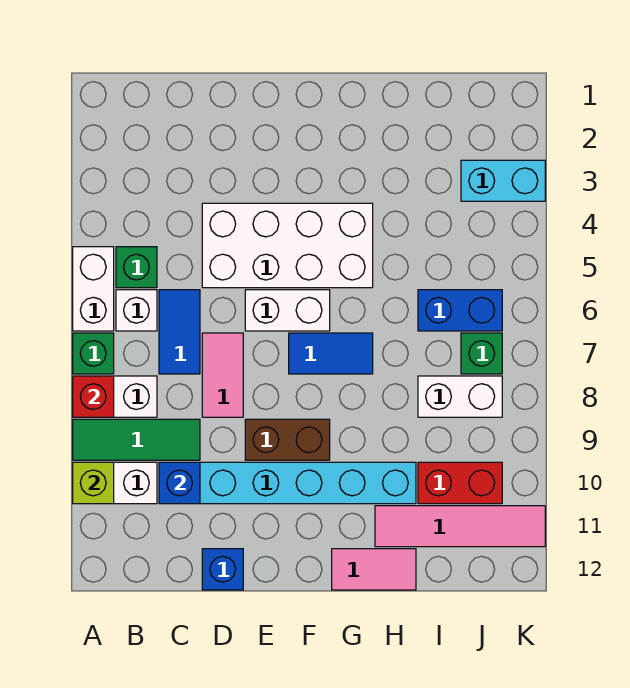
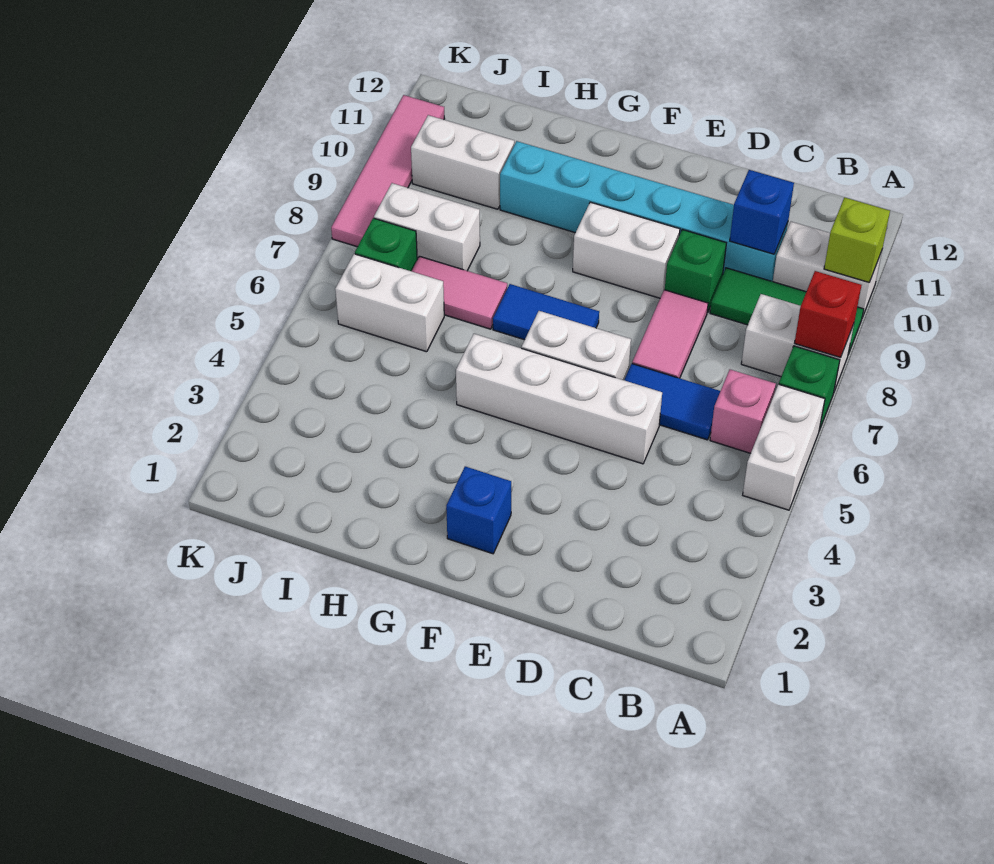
green 1x1 brick [116,247,157,288] -> green 1x1 brick moved to [665,230,726,312]
white 1x1 brick [116,290,157,331] -> pink 1x1 brick [710,370,776,453]
blue 1x2 tile [159,290,200,374] -> blue 1x2 tile turned to [624,364,720,440]
white 2x4 brick [202,203,373,288] -> white 1x4 brick [456,334,662,464]
blue 1x1 brick [202,549,243,590] -> blue 1x1 brick moved to [446,466,511,554]
brown 1x2 brick [245,419,330,460] -> white 1x2 brick [573,202,680,298]
pink 1x2 tile [332,549,416,590] -> pink 1x2 tile moved to [412,256,507,329]
pink 1x4 tile [375,506,545,547] -> pink 1x4 tile turned to [331,95,445,247]
blue 1x2 brick [418,290,502,331] -> white 1x2 brick [335,254,444,352]
red 1x2 brick [418,462,502,504] -> white 1x2 brick [411,115,514,209]
cyan 1x2 brick [461,160,545,201] -> none

